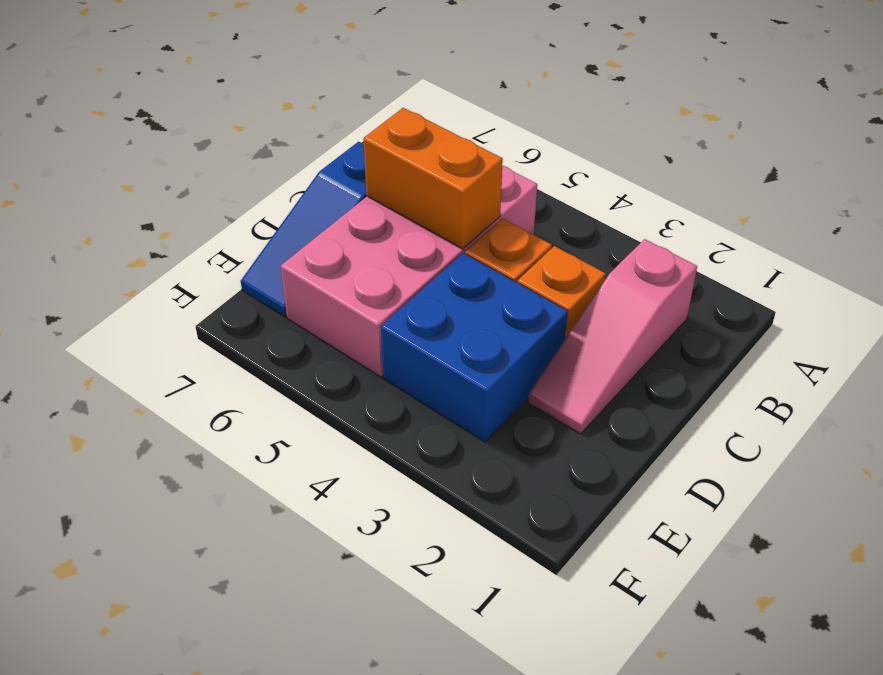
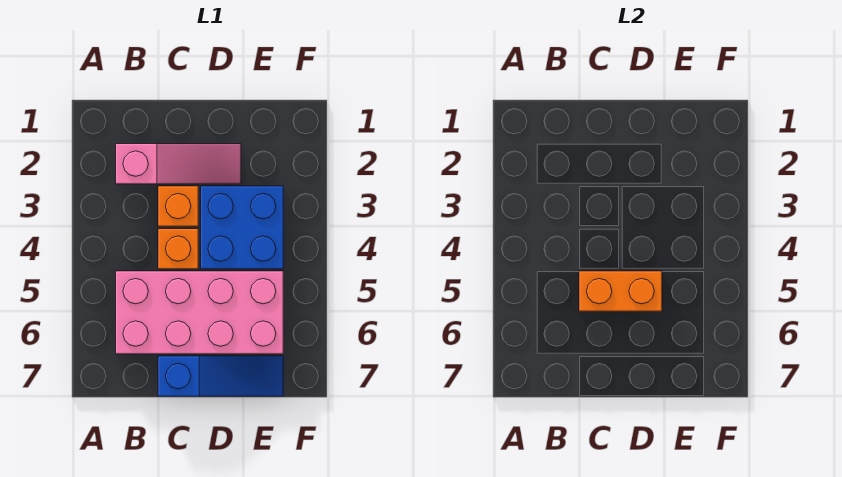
orange 1x2 brick [363,108,503,249] -> orange 1x2 brick turned to [579,271,662,311]

